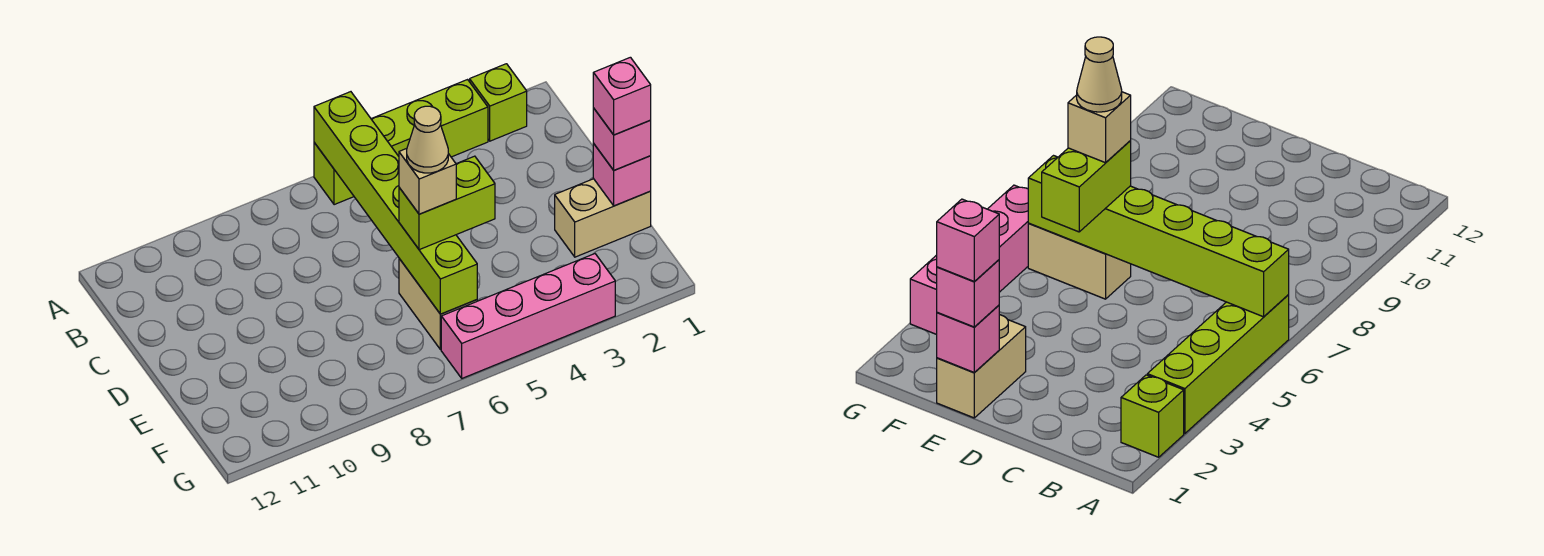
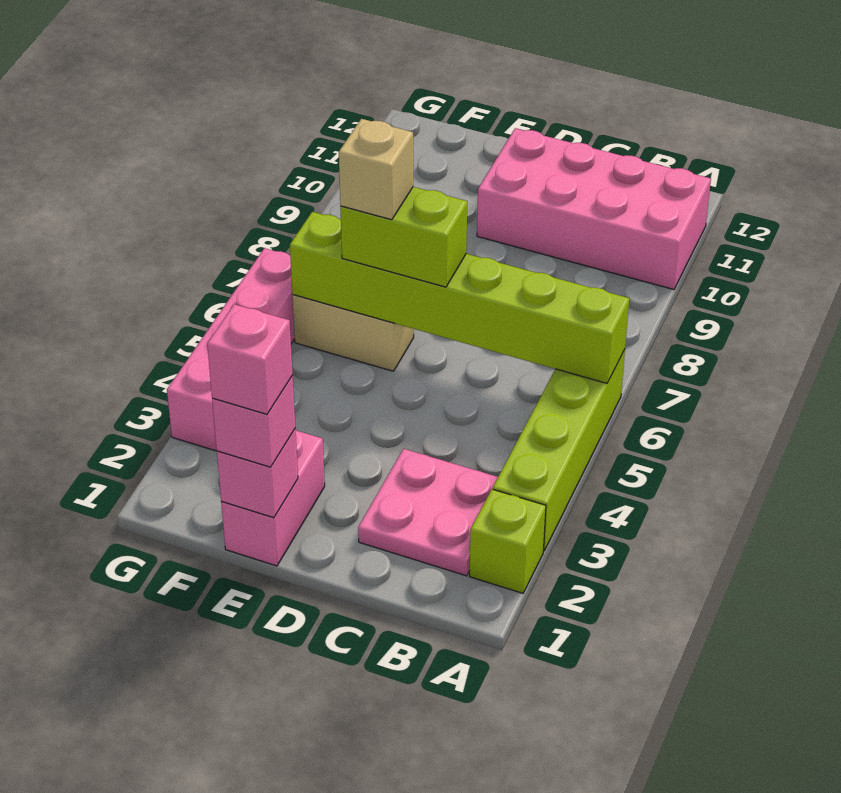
none -> pink 2x4 brick [477,128,711,289]
none -> pink 2x2 plate [358,449,498,576]
tan 1x2 brick [555,179,651,257] -> pink 1x2 brick [221,431,325,566]
lime 1x2 brick [399,156,495,250] -> lime 1x2 brick turned to [340,187,467,287]
tan 1x1 cone [407,106,448,173] -> none

